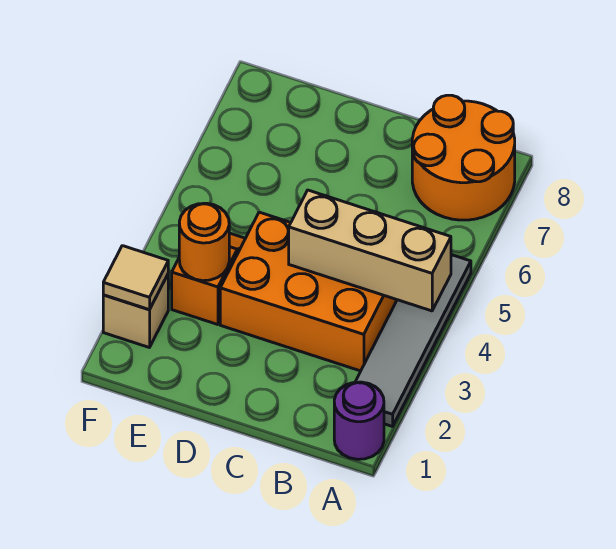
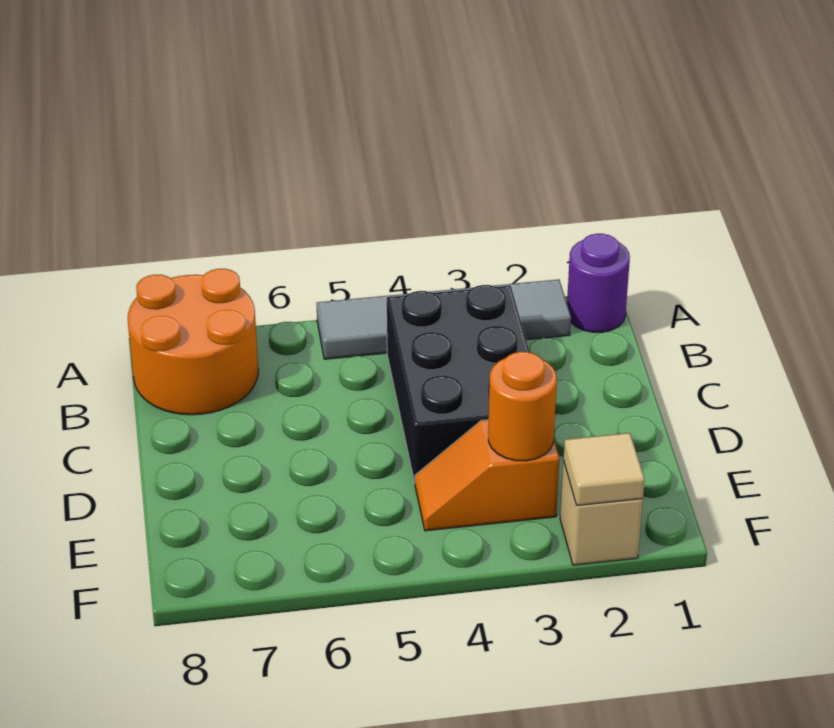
tan 1x3 brick [289,190,451,311] -> none
orange 2x3 brick [220,212,397,371] -> black 2x3 brick [387,285,529,483]

